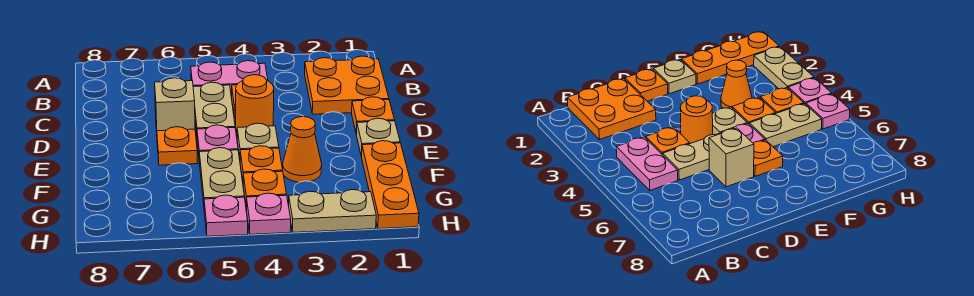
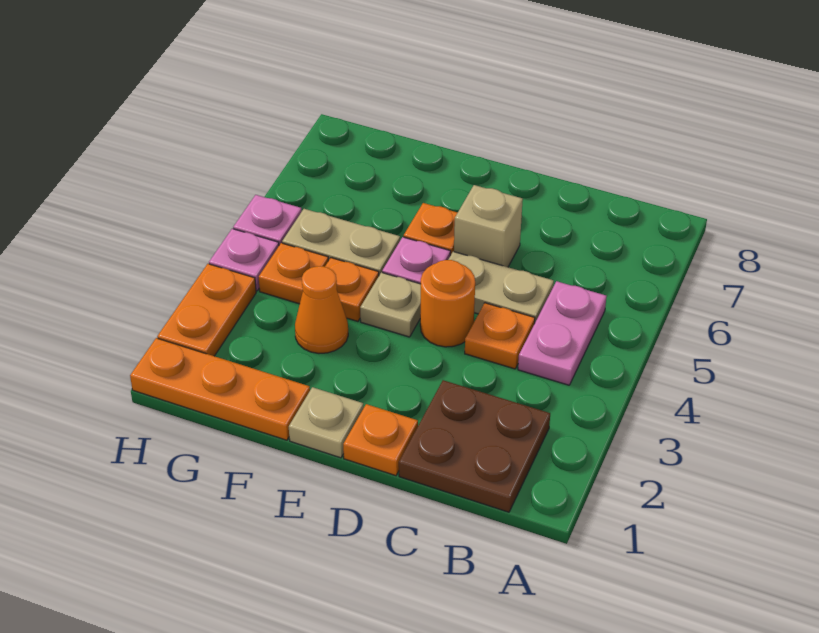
orange 2x2 plate [305,56,389,114] -> brown 2x2 plate [399,380,550,512]
tan 1x2 plate [289,190,376,232] -> orange 1x2 plate [157,264,256,356]

